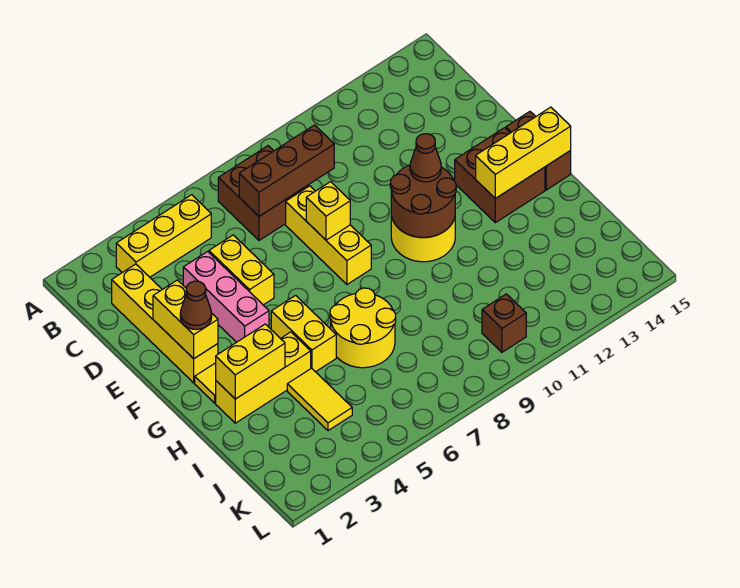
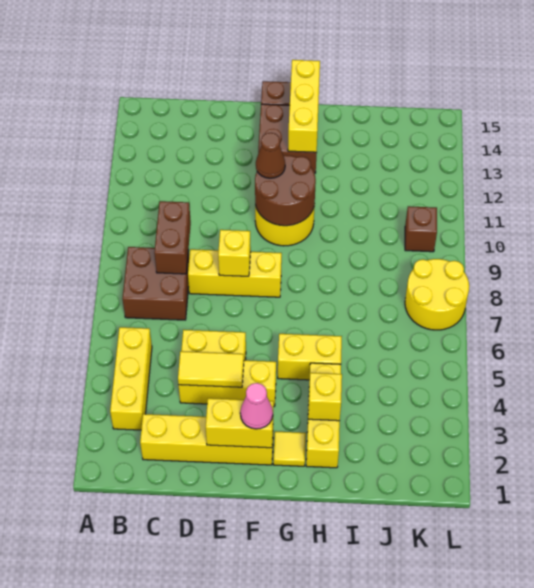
brown 1x3 brick [239,125,334,216] -> brown 1x2 brick [154,201,191,274]
pink 1x3 brick [183,251,269,342] -> yellow 1x3 brick [179,360,276,406]
brown 1x1 cone [180,281,212,329] -> pink 1x1 cone [240,383,273,429]
yellow 1x2 brick [216,324,285,399] -> yellow 1x1 brick [308,373,342,421]
yellow 2x2 round brick [330,288,396,368] -> yellow 2x2 round brick moved to [405,259,469,330]
yellow 1x2 tile [287,368,352,431] -> yellow 1x2 tile moved to [178,351,244,387]

